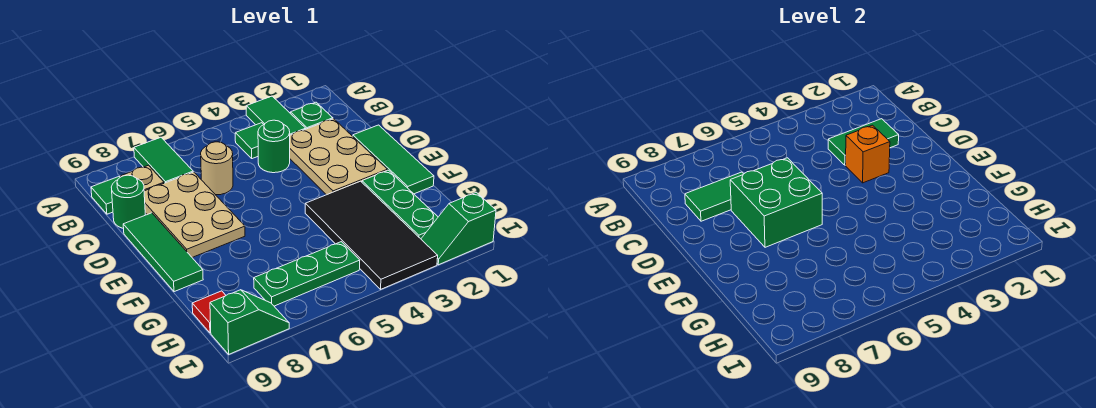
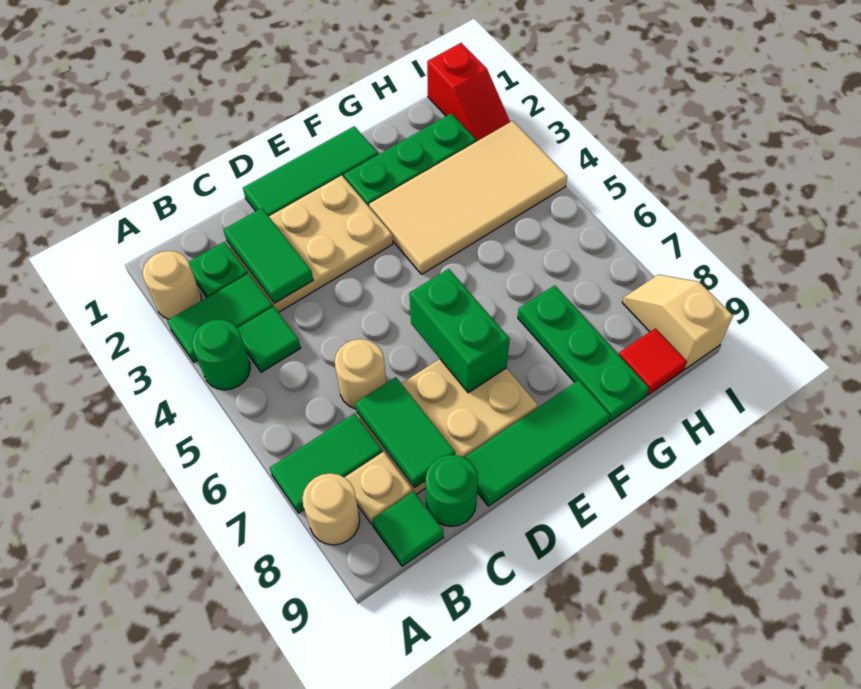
none -> tan 1x1 round brick [143,251,201,320]
none -> tan 1x1 round brick [302,473,360,545]
green 1x1 round brick [258,120,290,173] -> green 1x1 round brick moved to [192,319,250,390]
orange 1x1 brick [846,125,890,183] -> none
green 2x2 brick [730,158,822,247] -> green 1x2 brick [409,269,510,393]
black 2x4 tile [305,181,438,289] -> tan 2x4 tile [369,121,567,274]
green 1x3 plate [254,242,360,306] -> green 1x3 plate moved to [518,285,649,422]
green 1x2 slope [421,192,496,265] -> red 1x2 slope [427,43,510,142]
green 1x2 slope [210,290,289,354] -> tan 1x2 slope [622,275,733,369]

